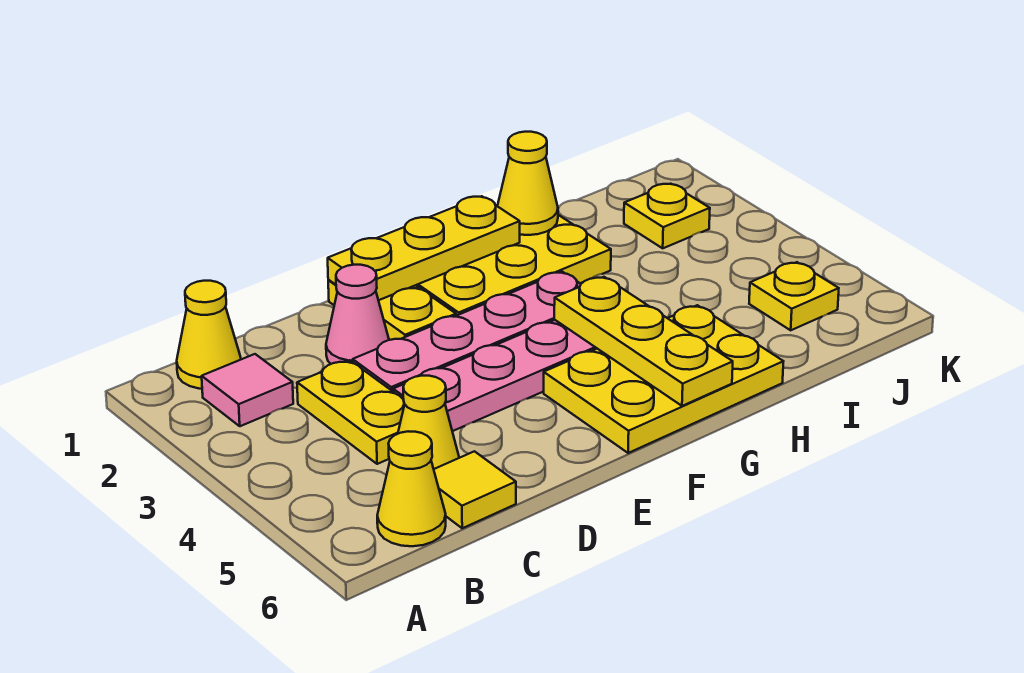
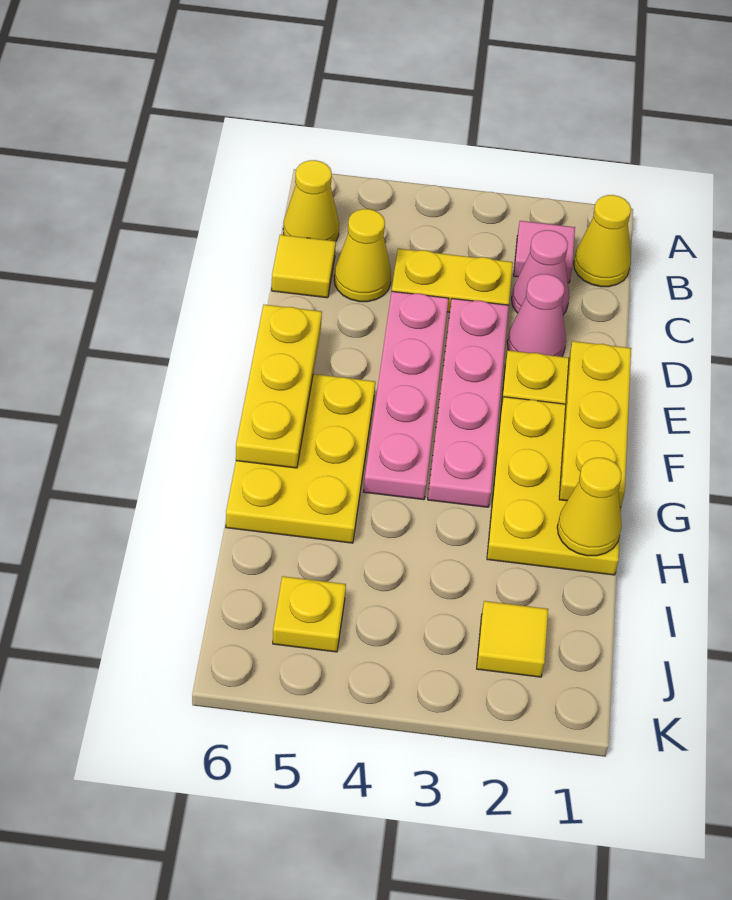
none -> pink 1x1 cone [511,230,569,315]
yellow 1x3 plate [554,277,733,406] -> yellow 1x3 plate turned to [236,305,322,468]
yellow 1x1 plate [624,184,710,248] -> yellow 1x1 tile [477,601,548,677]

